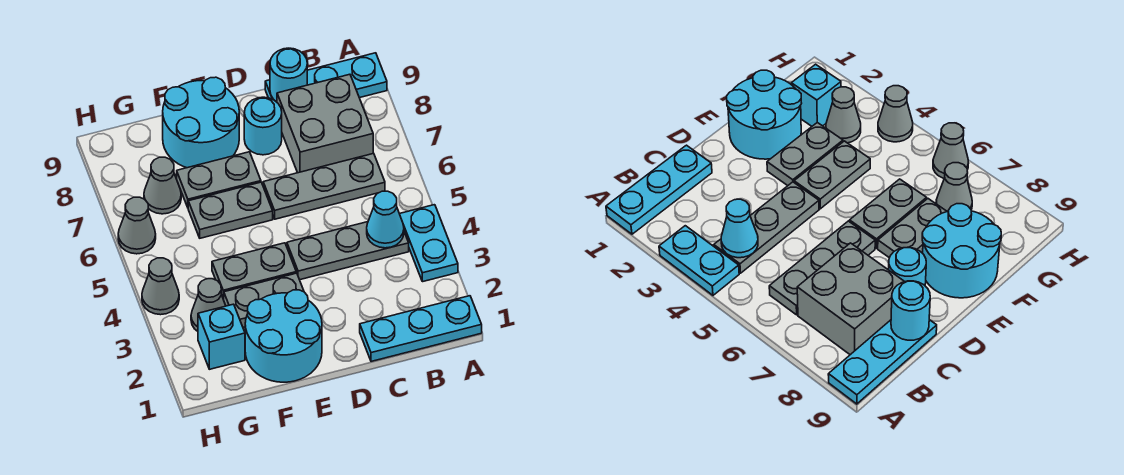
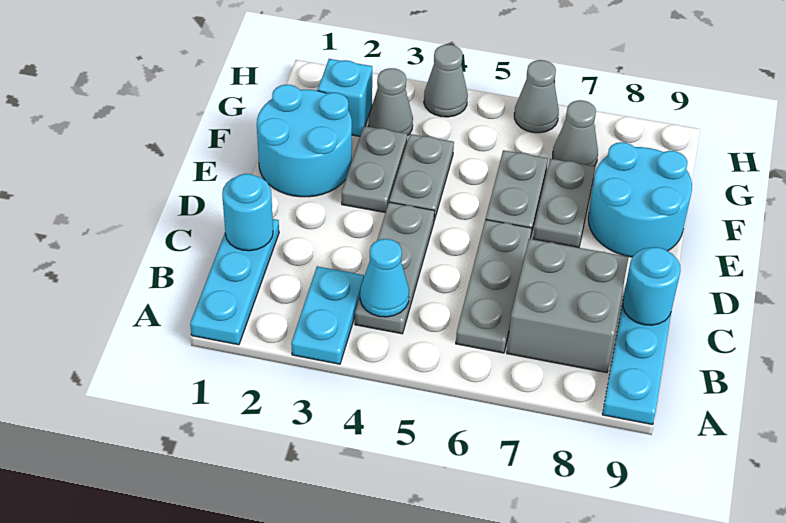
cyan 1x2 plate [400,205,458,282] -> cyan 1x2 plate turned to [291,266,364,364]
cyan 1x1 round brick [244,97,282,155] -> cyan 1x1 round brick moved to [222,174,273,251]

